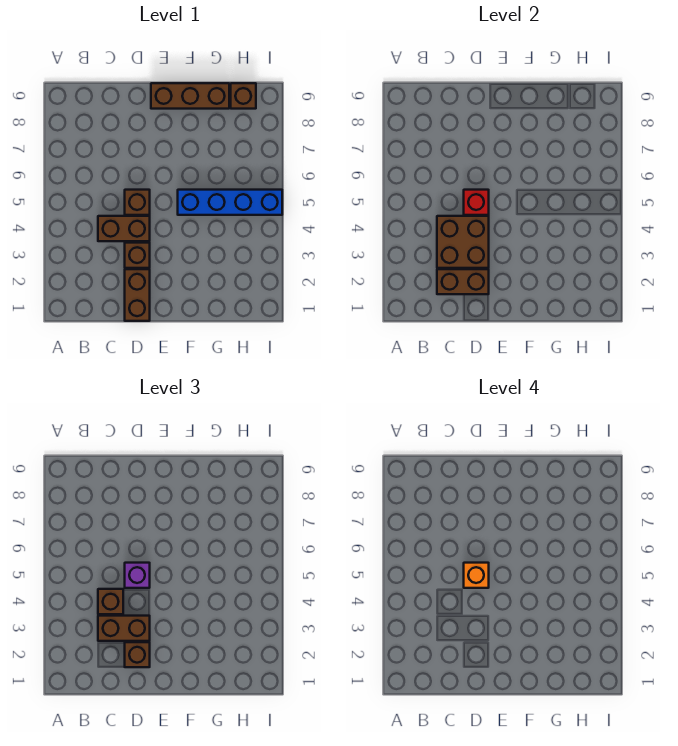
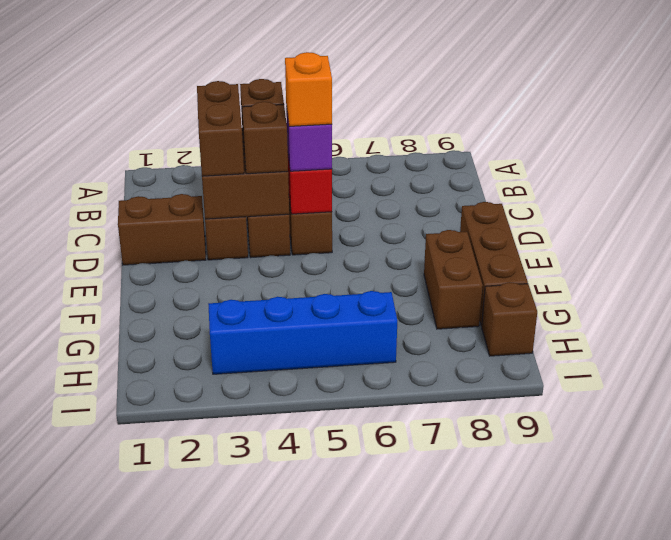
brown 1x2 brick [437,269,489,294] -> brown 1x2 brick moved to [424,230,483,329]
brown 1x1 brick [125,642,150,667] -> brown 1x1 brick moved to [242,102,288,174]
blue 1x4 brick [178,190,282,215] -> blue 1x4 brick turned to [208,291,397,374]

